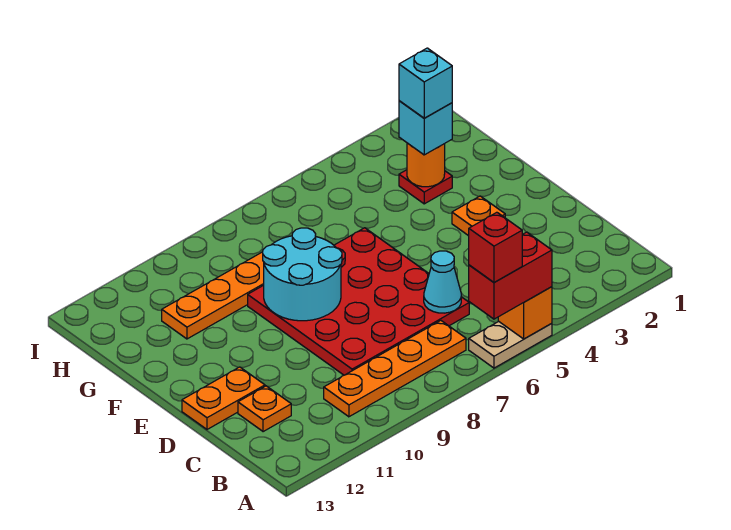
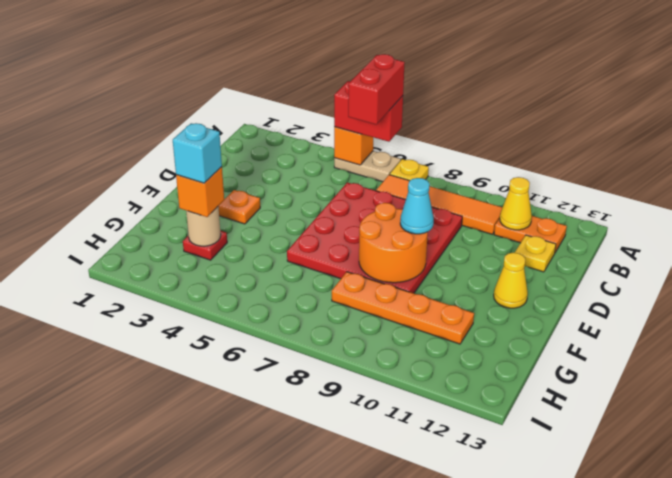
red 1x1 brick [469,212,522,282] -> red 1x2 brick [348,54,405,124]
none -> yellow 1x1 plate [390,159,429,180]
orange 1x4 plate [324,321,466,417] -> orange 1x4 tile [376,175,503,234]
none -> yellow 1x1 cone [500,177,532,230]
cyan 1x1 cone [424,251,461,313] -> cyan 1x1 cone moved to [400,178,434,234]
orange 1x1 plate [238,386,291,432] -> yellow 1x1 plate [515,235,556,272]
orange 1x2 plate [182,367,265,429] -> orange 1x2 plate moved to [494,216,567,252]
cyan 2x2 round brick [263,228,342,321] -> orange 2x2 round brick [359,203,428,283]
none -> yellow 1x1 cone [494,253,528,308]
orange 1x1 round brick [407,143,445,187] -> tan 1x1 round brick [186,207,221,246]
cyan 1x1 brick [399,101,452,155] -> orange 1x1 brick [176,167,224,217]

